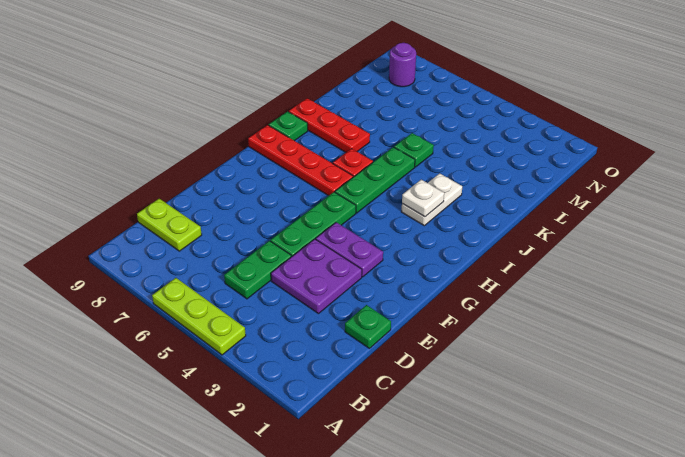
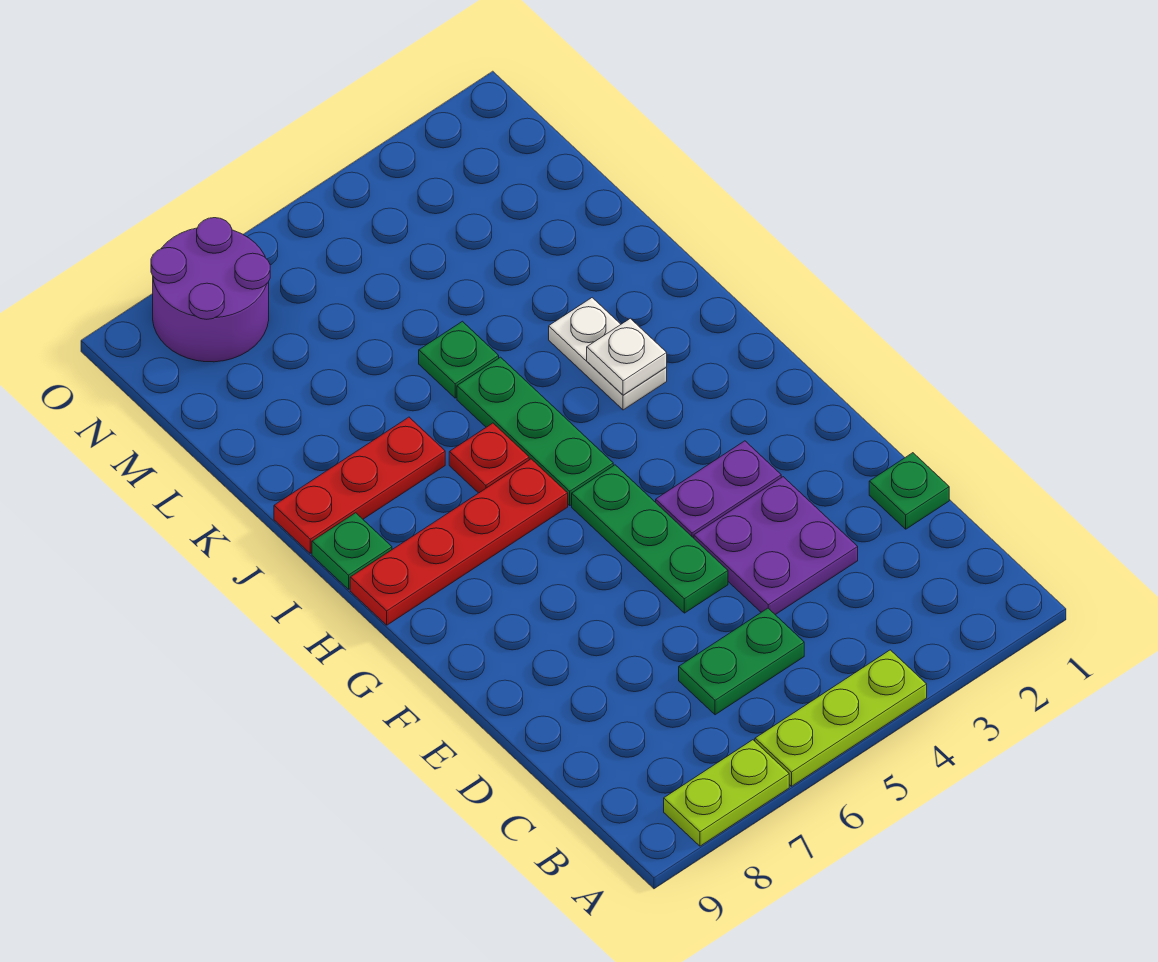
green 1x2 plate [224,241,292,299] -> green 1x2 plate turned to [679,608,804,715]
lime 1x2 plate [137,199,202,251] -> lime 1x2 plate moved to [664,740,789,846]
purple 1x1 round brick [389,43,416,87] -> purple 2x2 round brick [151,218,270,362]

